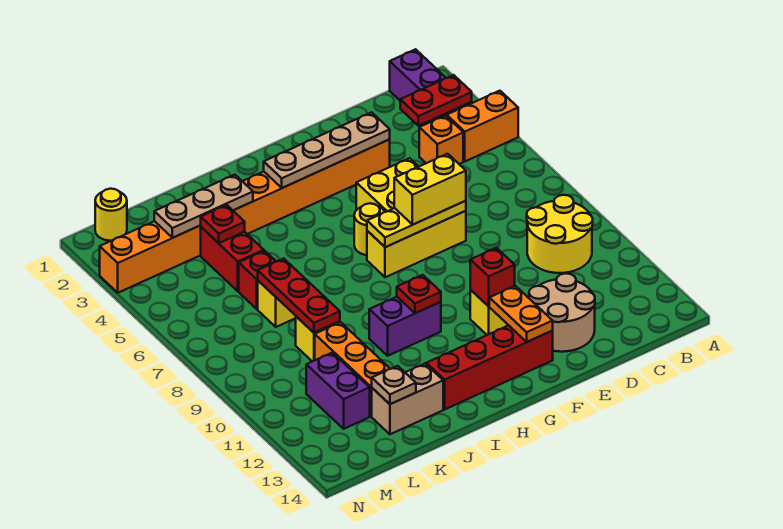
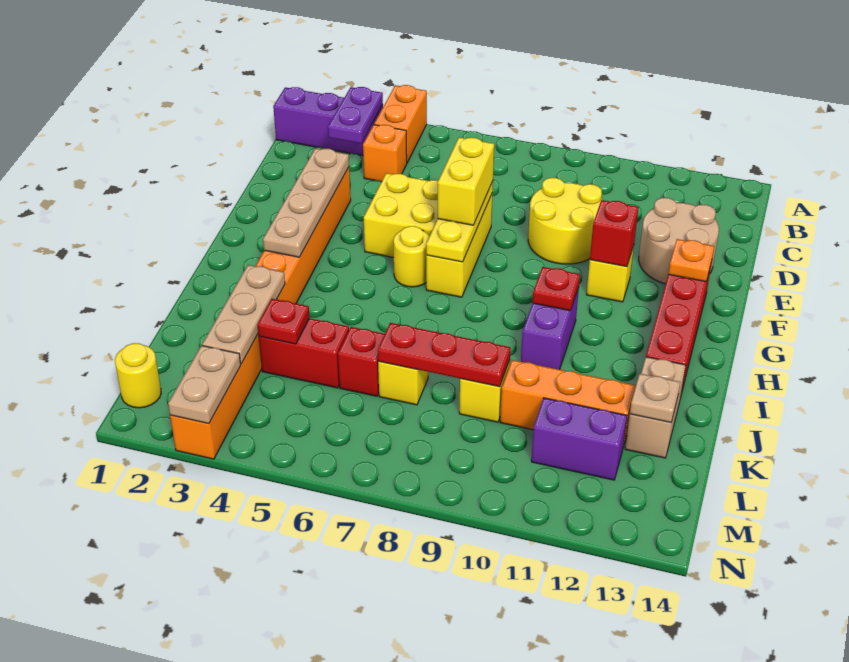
red 1x2 plate [400,75,472,126] -> purple 1x2 plate [328,87,383,143]
yellow 2x2 round brick [527,195,593,273] -> yellow 2x2 round brick moved to [528,178,603,264]
orange 1x2 plate [489,286,553,342] -> orange 1x1 plate [668,239,714,282]
none -> tan 1x2 plate [168,346,241,424]

